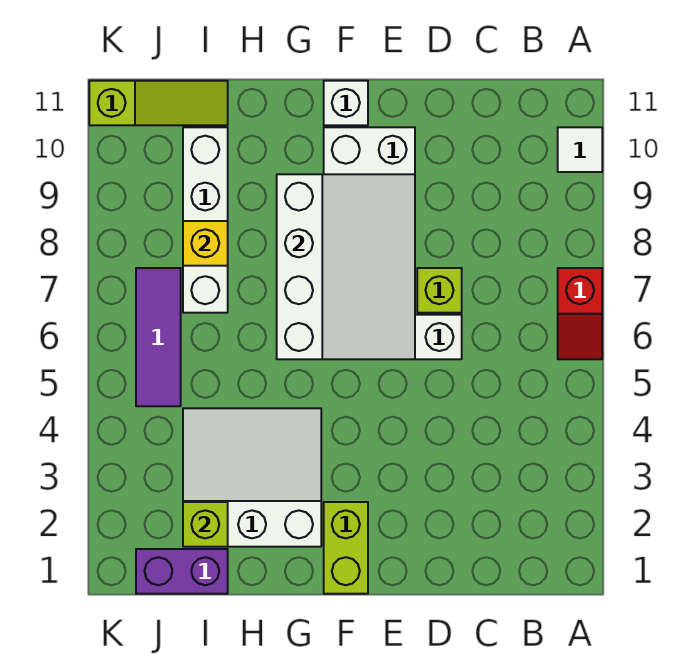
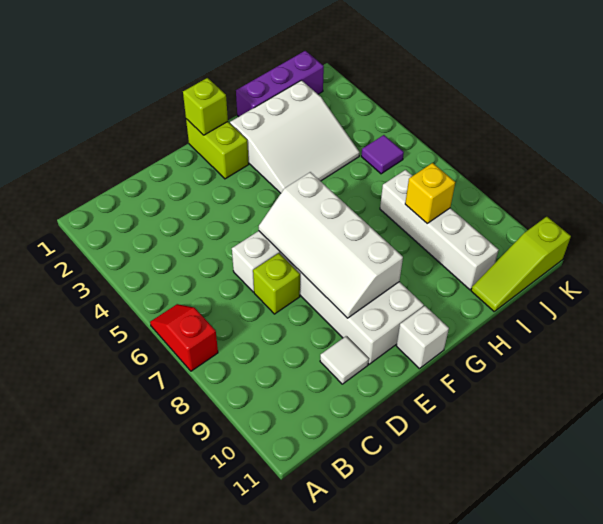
white 1x1 tile [558,127,602,172] -> white 1x1 tile moved to [320,336,369,384]
white 3x4 slope [277,174,415,359] -> white 2x4 slope [259,172,403,318]
purple 1x2 brick [136,549,228,594] -> purple 1x3 brick [236,51,324,117]
lime 1x1 brick [183,502,228,547] -> lime 1x1 brick moved to [183,78,228,135]
purple 1x3 tile [136,268,181,406] -> purple 1x1 tile [361,135,404,174]

